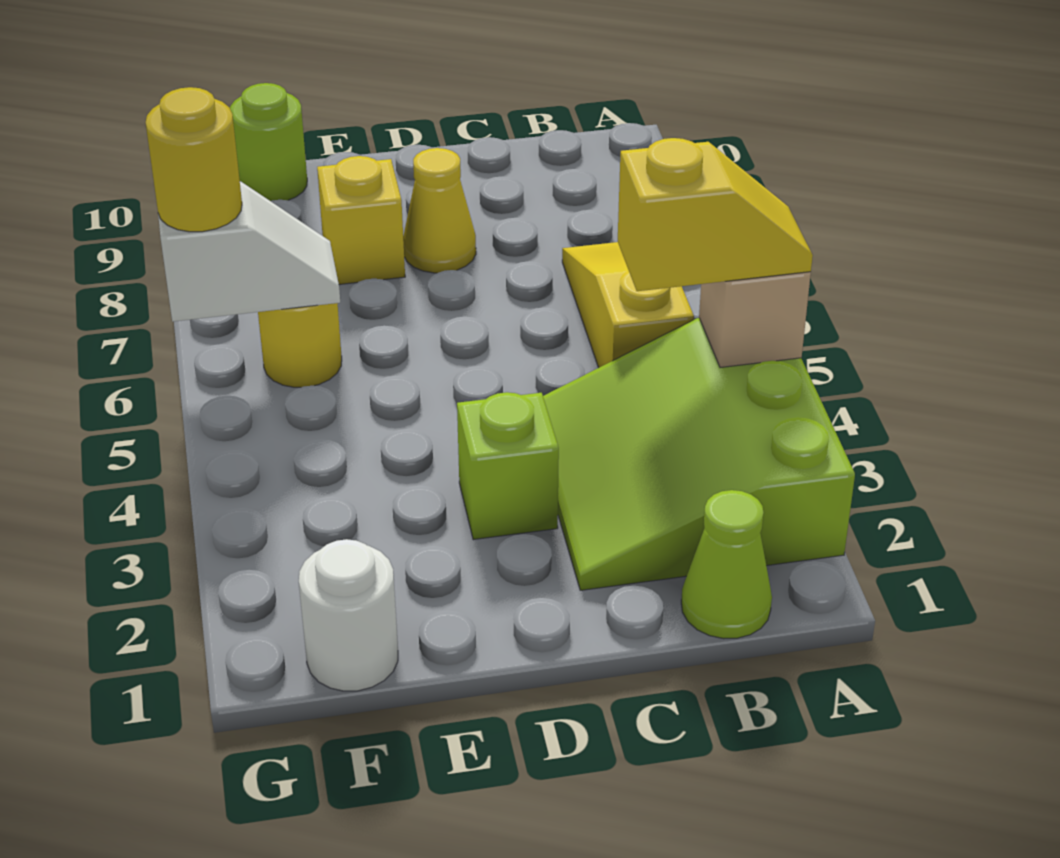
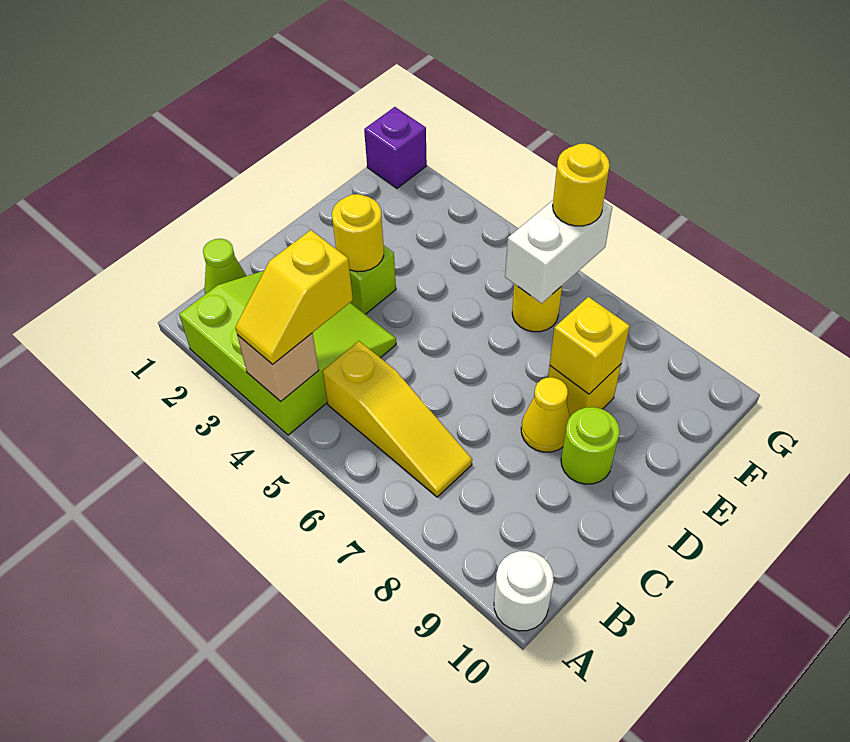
none -> yellow 1x1 round brick [332,194,384,272]
none -> yellow 1x1 brick [549,297,630,394]
white 1x1 round brick [299,539,398,691] -> white 1x1 round brick moved to [494,551,554,631]
white 1x2 slope [158,182,340,322] -> white 1x2 brick [505,200,612,303]
lime 1x1 round brick [230,83,307,201] -> lime 1x1 round brick moved to [561,407,620,484]
none -> purple 1x1 brick [364,107,427,188]

